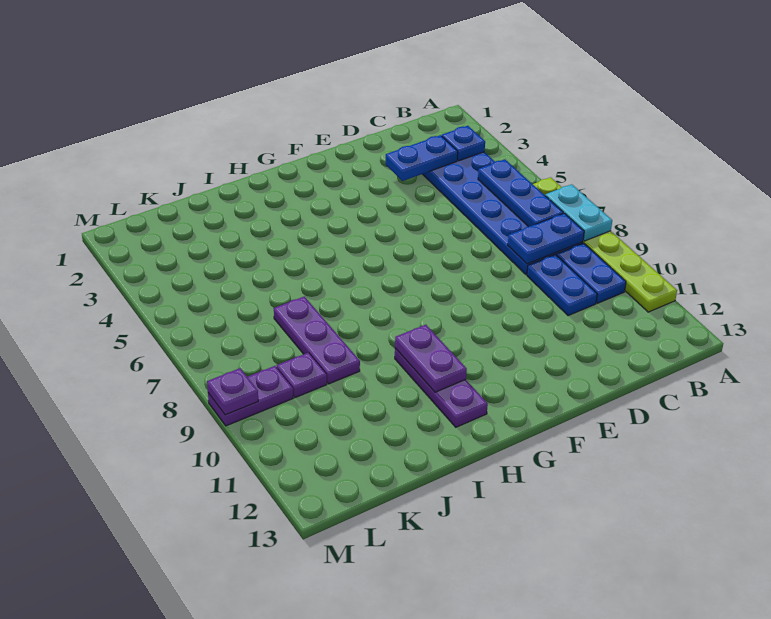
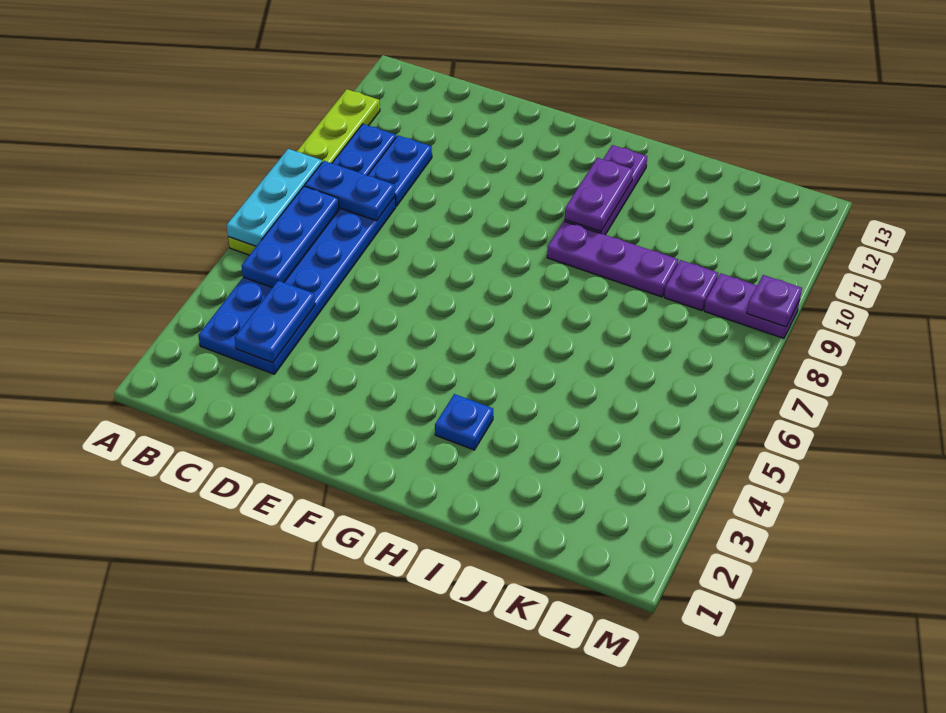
cyan 1x2 plate [545,184,612,241] -> cyan 1x3 plate [226,149,322,246]
blue 1x1 plate [442,126,485,161] -> blue 1x1 plate moved to [435,394,493,450]
blue 1x2 plate [386,135,458,181] -> blue 1x2 plate turned to [235,281,315,363]
purple 1x3 plate [274,297,360,384] -> purple 1x3 plate turned to [547,221,678,297]

